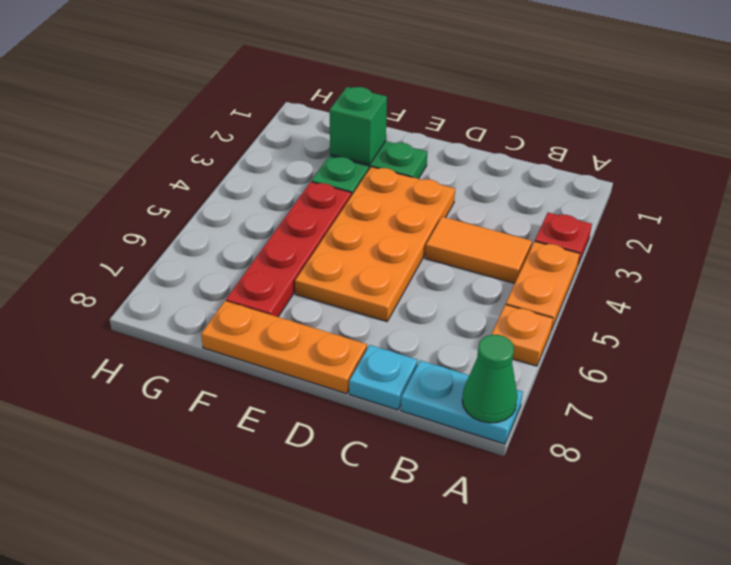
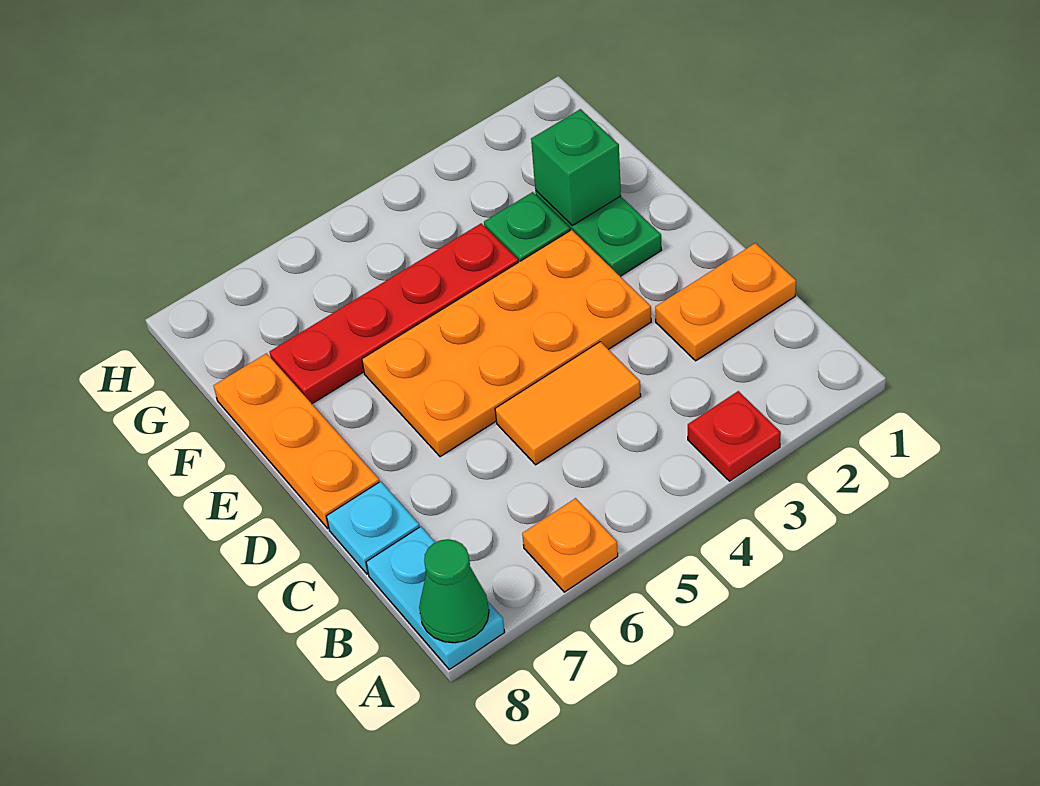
orange 1x2 plate [506,241,580,330] -> orange 1x2 plate moved to [655,243,796,361]
orange 1x2 tile [425,217,532,283] -> orange 1x2 tile turned to [495,342,641,465]

